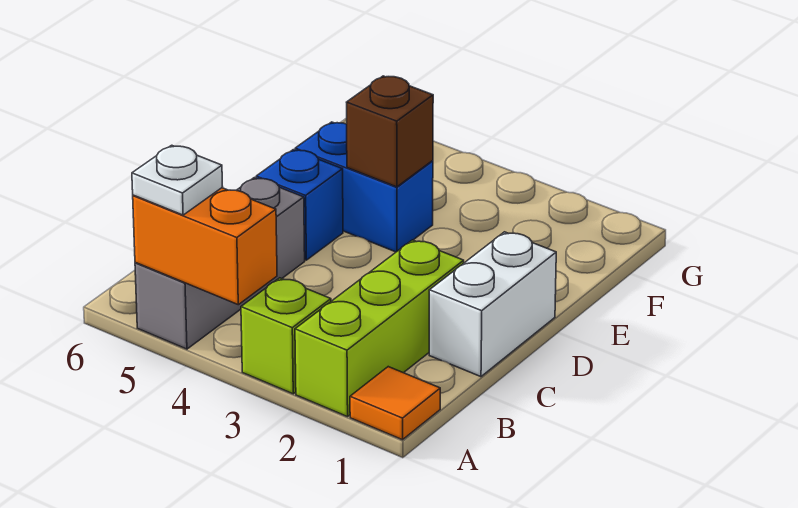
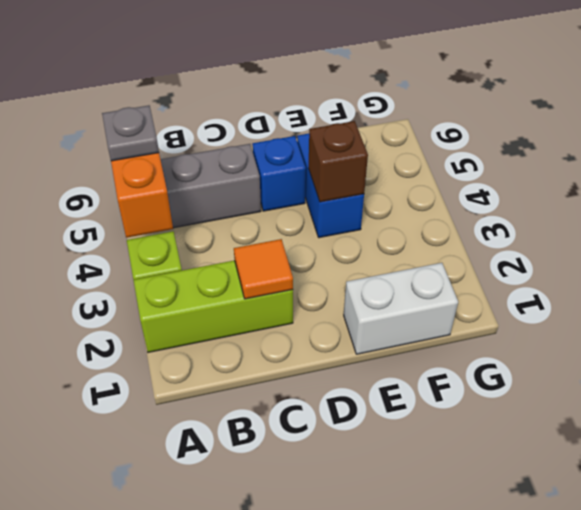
orange 1x1 tile [350,367,440,440] -> orange 1x1 tile moved to [234,239,293,299]
white 1x1 plate [132,145,223,215] -> grey 1x1 plate [102,105,159,161]
white 1x2 brick [429,232,556,377] -> white 1x2 brick moved to [344,263,458,354]

